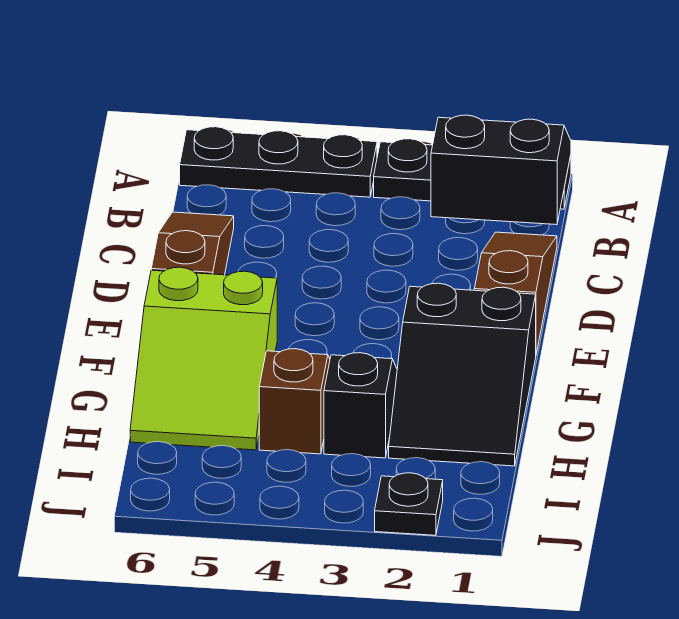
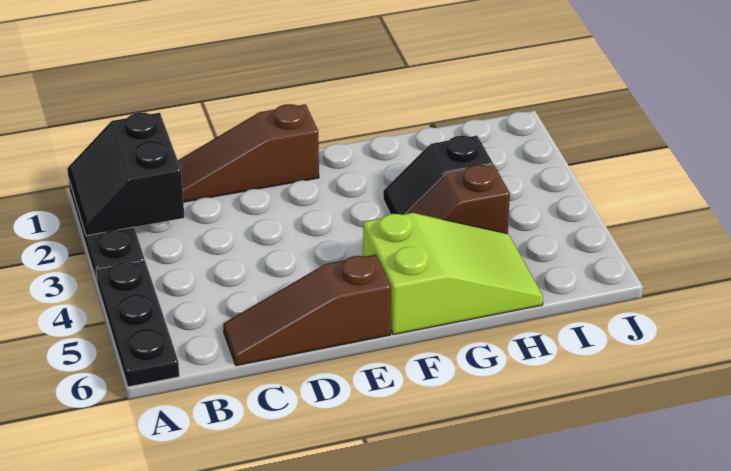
black 2x3 slope [389,283,536,466] -> none
black 1x1 plate [375,473,443,535] -> none

